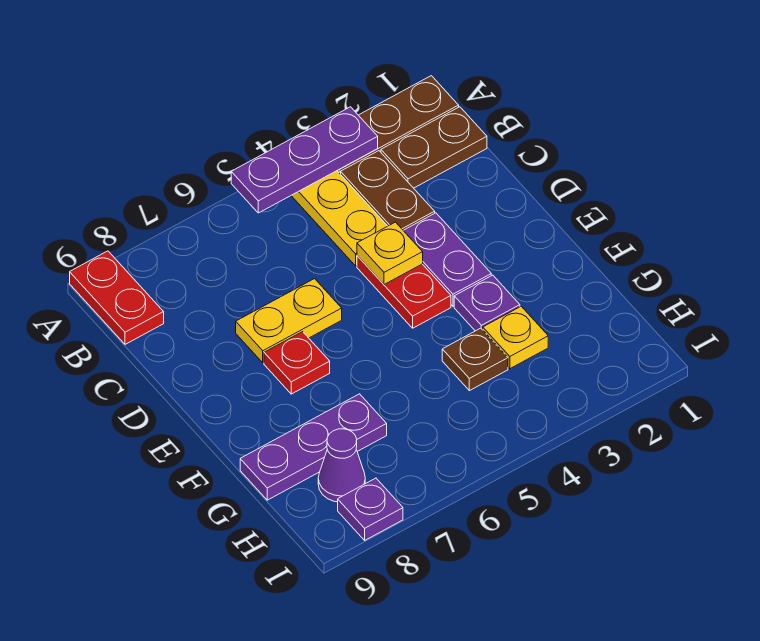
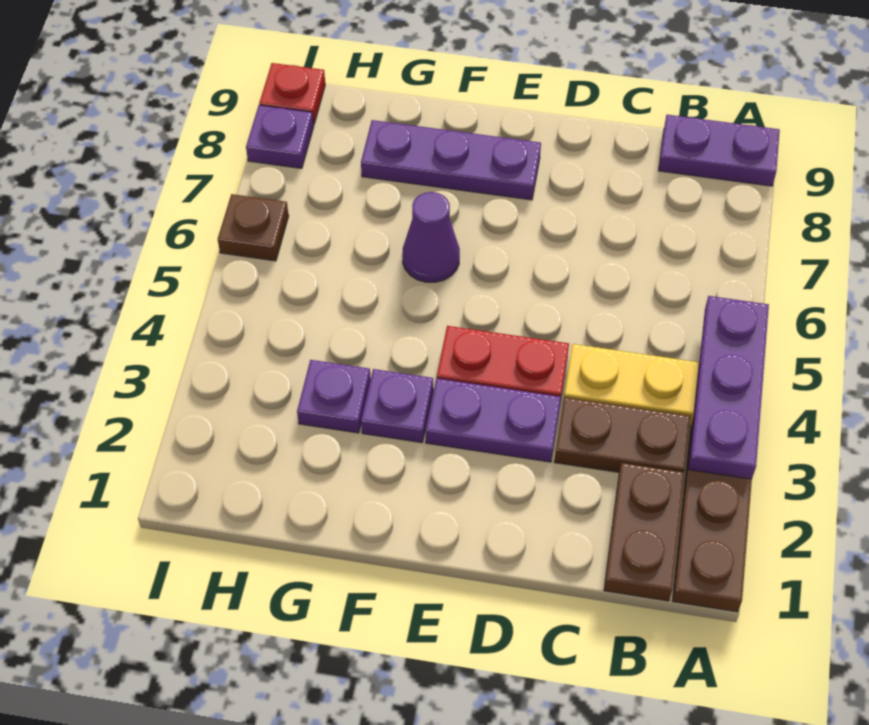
red 1x2 plate [70,251,164,344] -> purple 1x2 plate [658,115,780,186]
yellow 1x1 plate [357,222,423,285] -> none
yellow 1x2 plate [236,279,342,363] -> none
red 1x1 plate [264,332,330,394] -> red 1x1 plate moved to [259,63,325,125]
yellow 1x1 plate [483,306,548,369] -> purple 1x1 plate [297,360,371,433]
brown 1x1 plate [442,328,508,391] -> brown 1x1 plate moved to [218,194,289,261]
purple 1x3 plate [240,394,387,500] -> purple 1x3 plate turned to [361,120,541,200]
purple 1x1 cone [318,429,365,502] -> purple 1x1 cone moved to [402,192,460,282]

